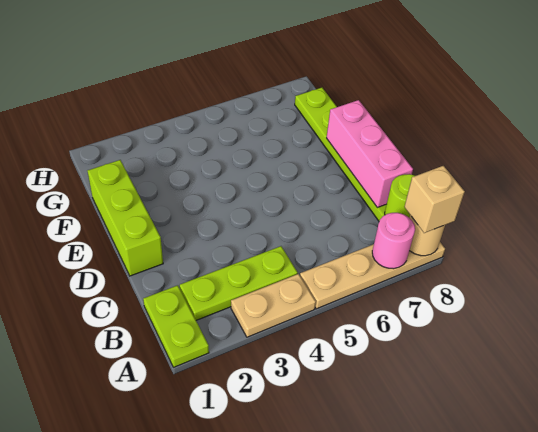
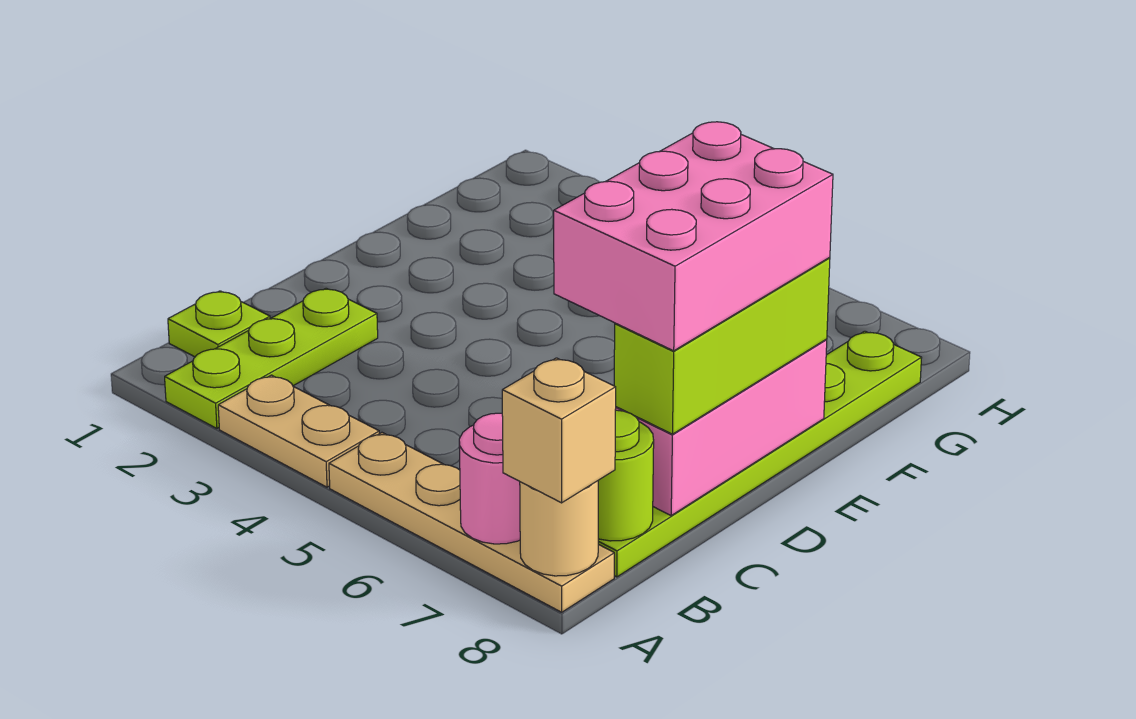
lime 1x2 plate [143,285,209,367] -> lime 1x1 plate [168,291,270,357]
lime 1x3 plate [180,246,298,320] -> lime 1x3 plate turned to [165,288,378,428]
none -> pink 2x3 brick [554,122,833,351]
lime 1x3 brick [88,160,163,276] -> lime 1x3 brick moved to [614,258,830,434]

